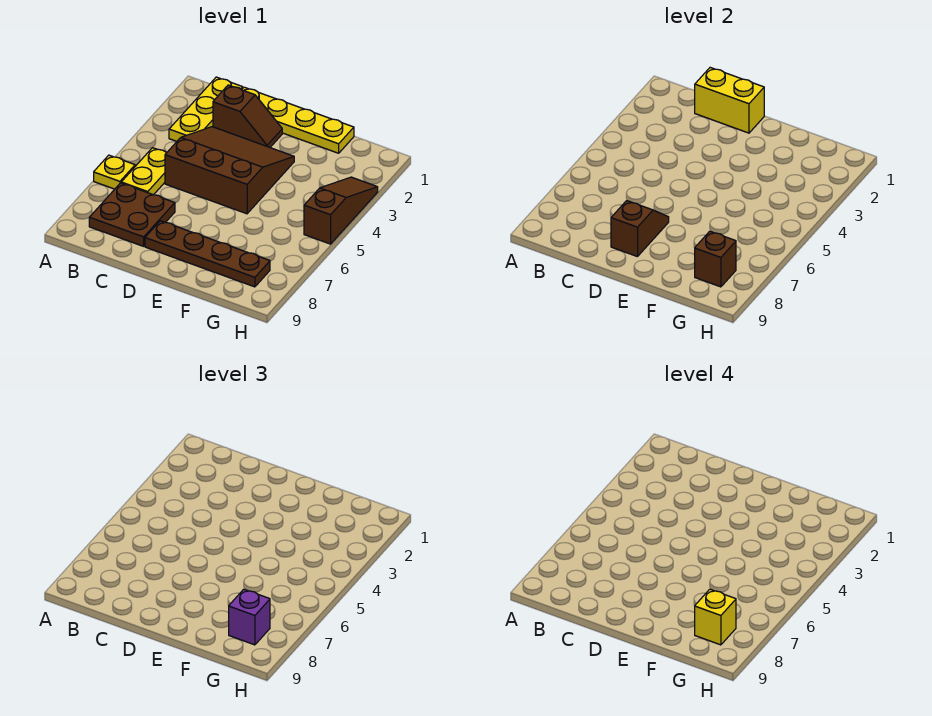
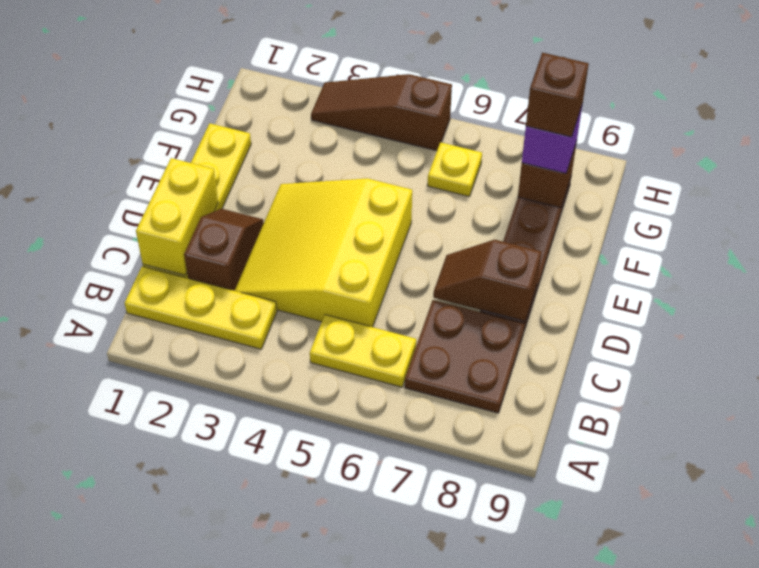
yellow 1x1 plate [94,155,135,189] -> yellow 1x1 plate moved to [427,142,482,196]
brown 3x3 slope [165,127,294,214] -> yellow 3x3 slope [235,178,412,327]
yellow 1x1 brick [695,589,736,645] -> brown 1x1 brick [526,53,589,137]

